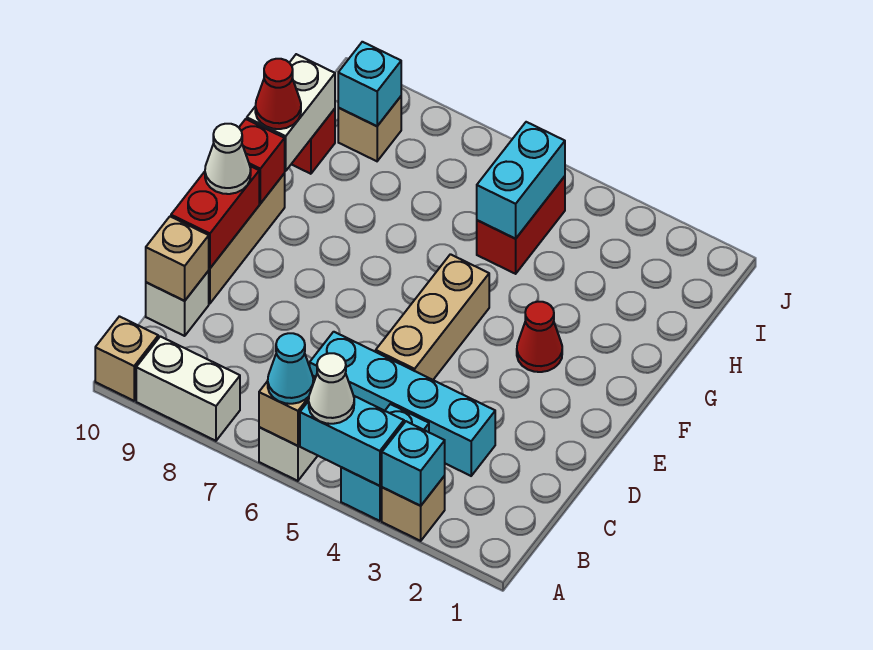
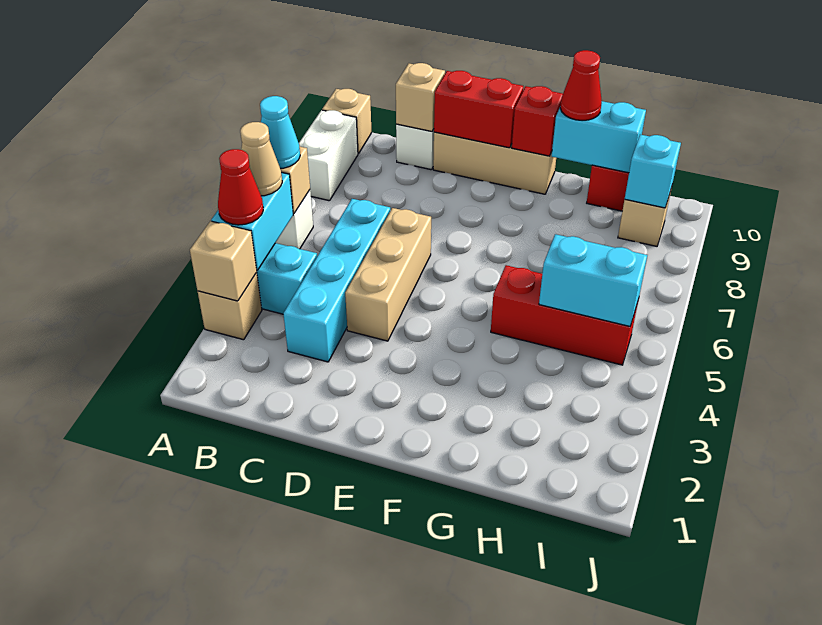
cyan 1x1 brick [382,421,445,506] -> tan 1x1 brick [190,221,257,301]
white 1x1 cone [309,353,354,424] -> tan 1x1 cone [240,122,282,196]
tan 1x3 brick [376,254,489,380] -> tan 1x3 brick turned to [345,208,431,341]
white 1x1 cone [205,124,251,194] -> none
red 1x1 cone [517,302,562,372] -> red 1x1 cone moved to [218,149,263,225]
white 1x2 brick [247,54,335,171] -> cyan 1x2 brick [552,101,646,173]
red 1x2 brick [477,176,565,274] -> red 1x3 brick [491,265,639,365]

